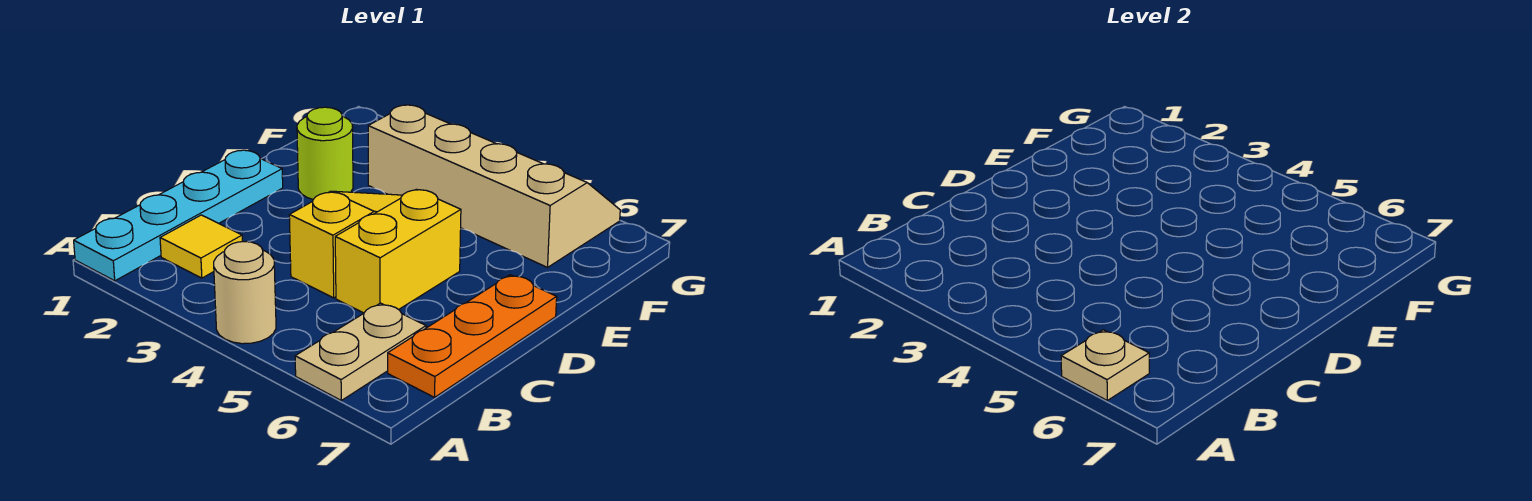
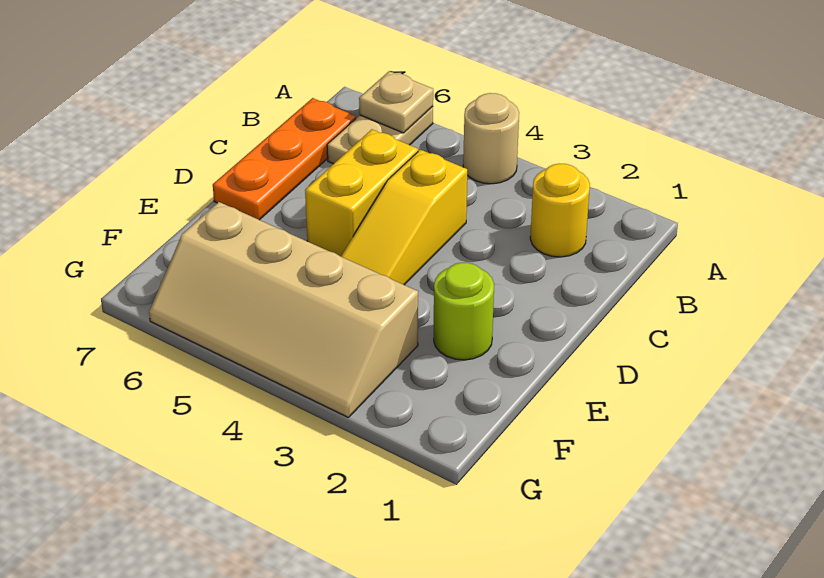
cyan 1x4 plate [74,150,283,281] -> none
yellow 1x1 tile [160,215,242,278] -> yellow 1x1 round brick [530,164,590,257]

